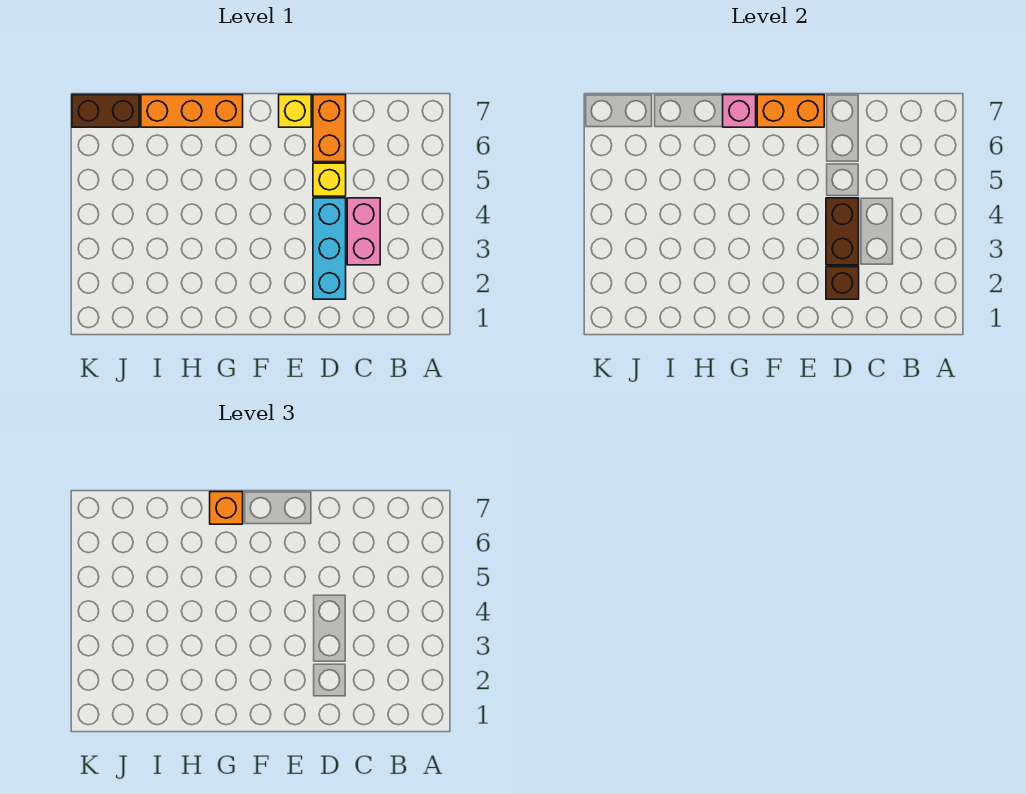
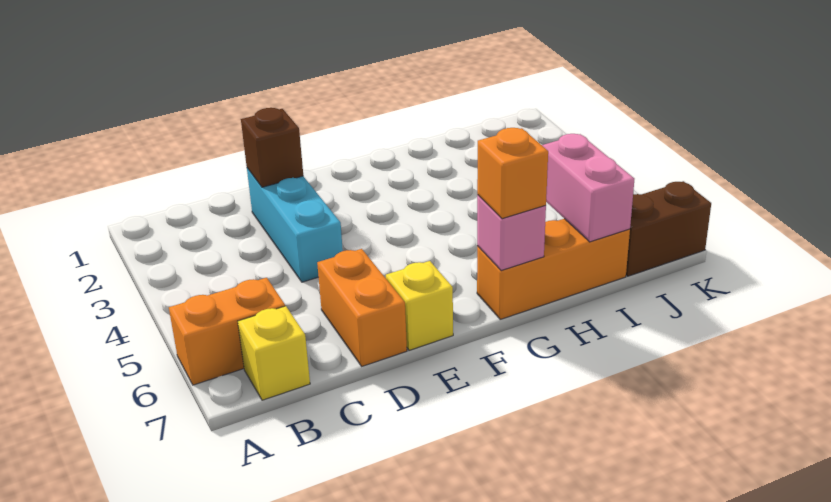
pink 1x2 brick [347,198,380,265] -> pink 1x2 brick moved to [542,134,634,242]
brown 1x2 brick [826,198,859,265] -> none
yellow 1x1 brick [313,163,346,196] -> yellow 1x1 brick moved to [238,306,310,400]
orange 1x2 brick [757,95,824,127] -> orange 1x2 brick moved to [169,278,285,385]

